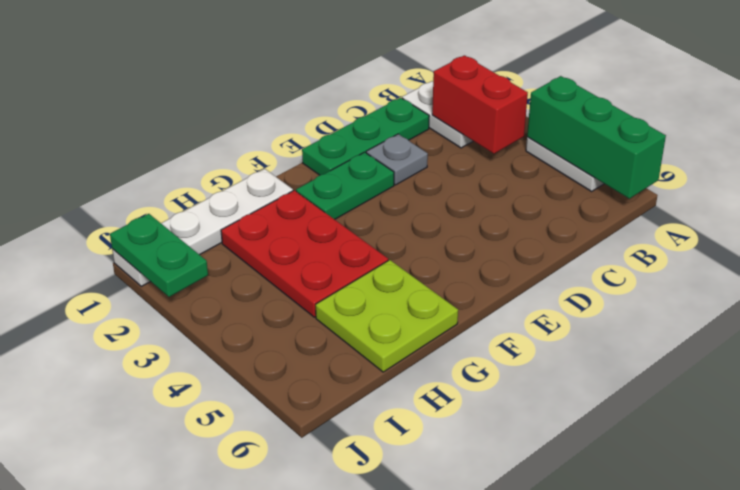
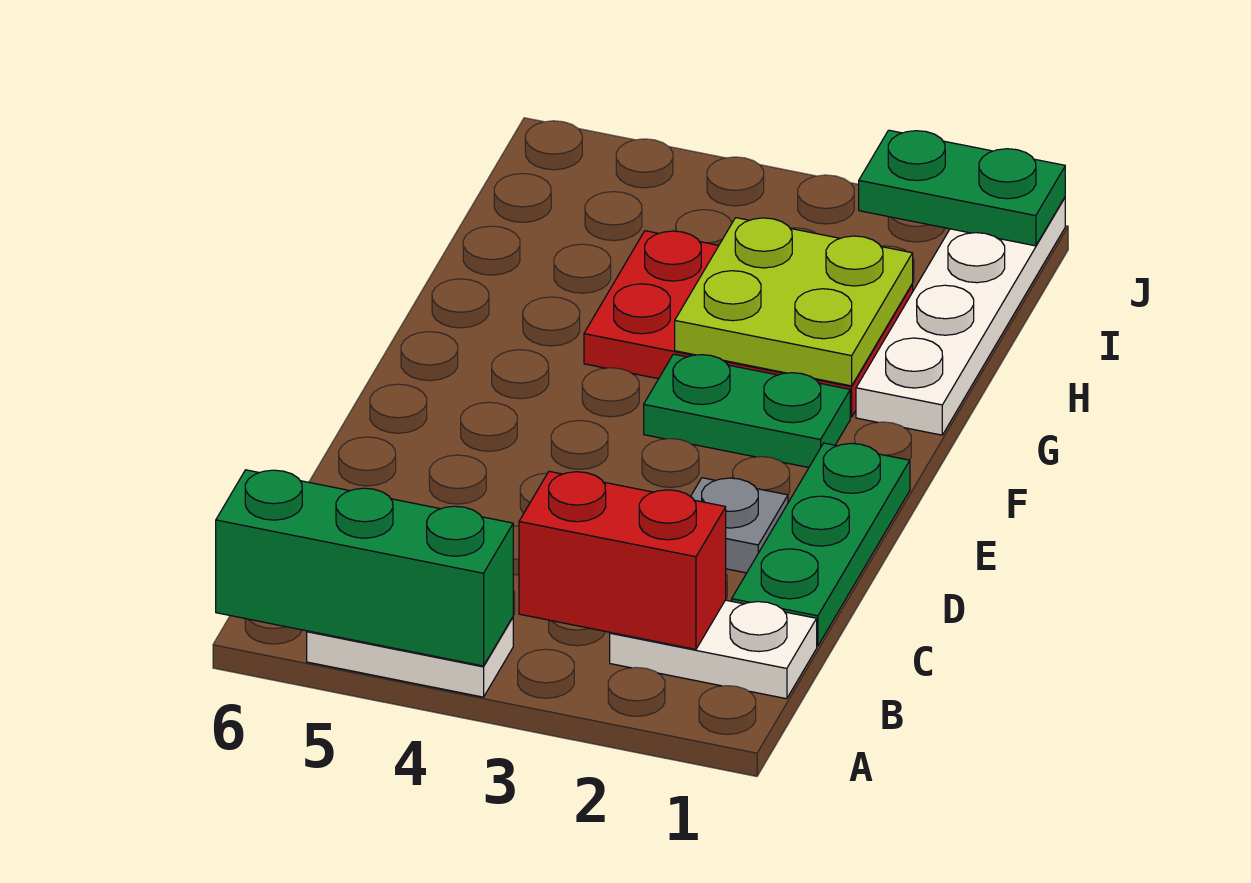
green 1x2 plate [296,152,394,219] -> green 1x2 plate turned to [644,354,850,467]
lime 2x2 plate [316,260,458,372] -> lime 2x2 plate moved to [675,218,913,386]

